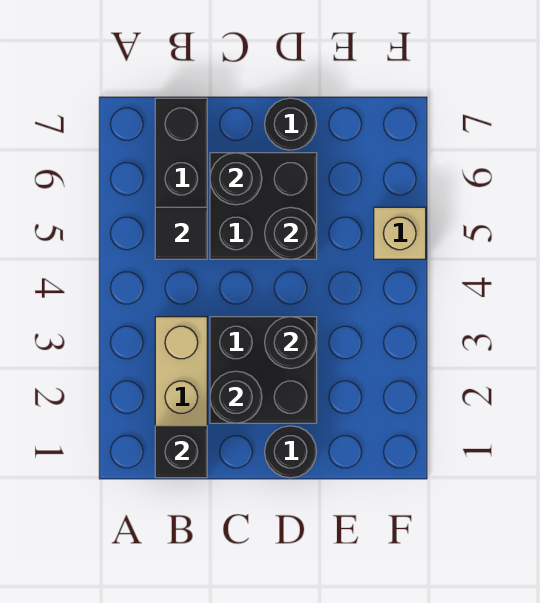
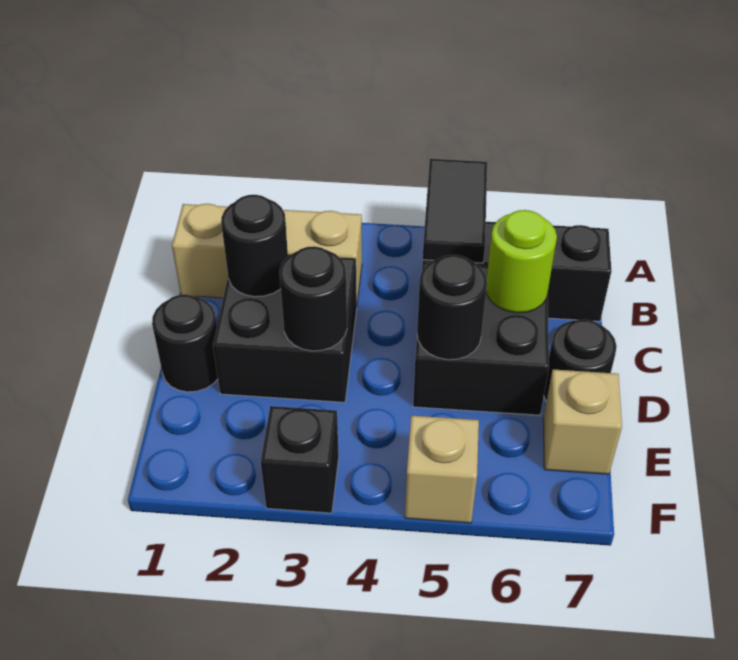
black 1x1 brick [155,426,207,478] -> black 1x1 brick moved to [261,406,339,513]
black 1x1 tile [155,207,207,259] -> black 1x2 tile [423,159,487,263]
black 1x1 round brick [210,153,262,205] -> lime 1x1 round brick [486,210,557,313]
none -> tan 1x1 brick [543,370,622,474]

